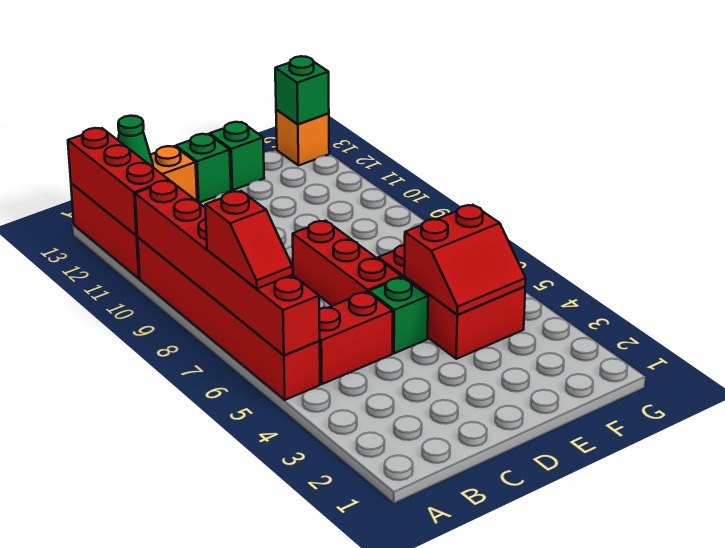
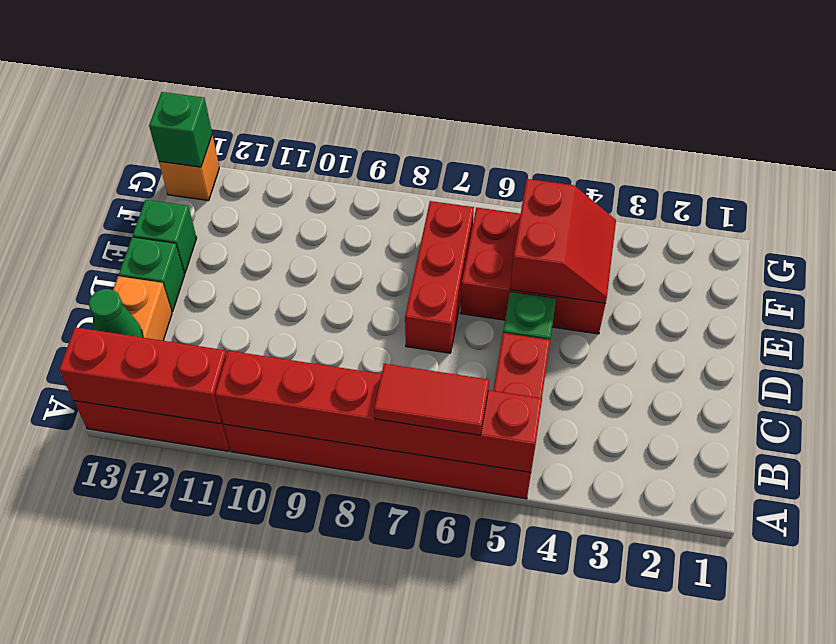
red 1x2 slope [205,191,293,289] -> red 1x2 tile [374,364,489,435]
red 1x3 brick [293,221,401,306] -> red 1x3 brick turned to [405,201,474,353]

